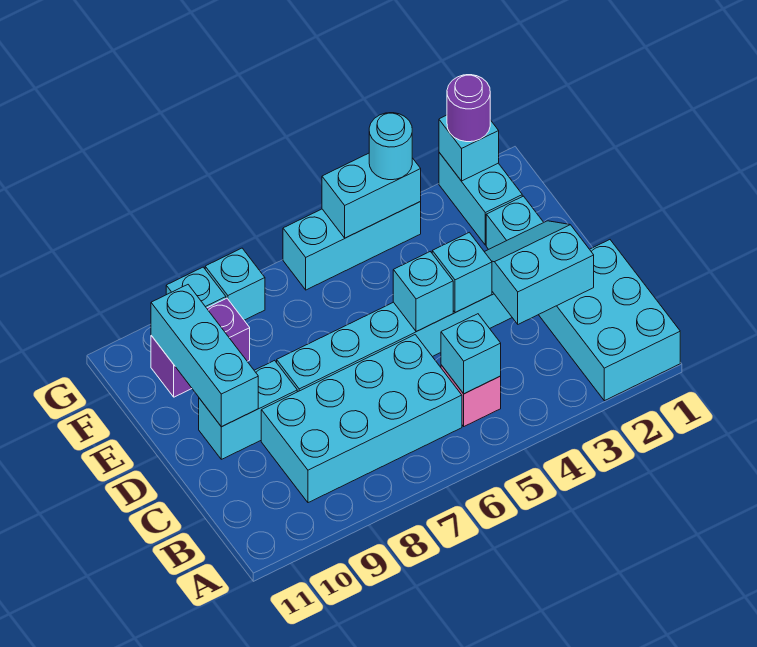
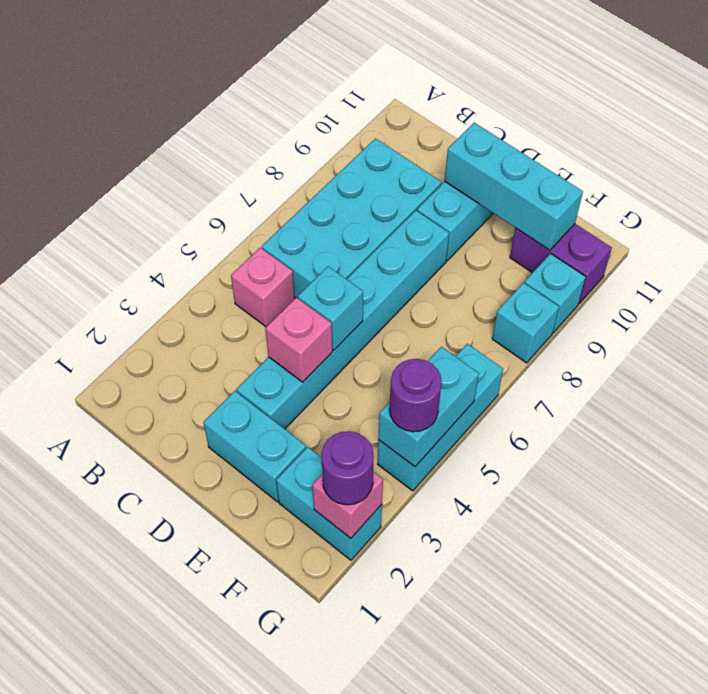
cyan 2x3 brick [539,240,680,401] -> none
cyan 1x1 brick [441,314,501,394] -> none
cyan 2x2 slope [485,221,594,324] -> none
cyan 1x1 brick [432,232,492,313] -> pink 1x1 brick [265,297,332,382]
purple 1x2 brick [151,298,250,397] -> purple 1x2 brick turned to [510,224,612,304]
cyan 1x1 brick [439,115,499,181] -> pink 1x1 brick [312,472,383,538]
cyan 1x1 round brick [369,113,412,180] -> purple 1x1 round brick [390,359,442,432]

